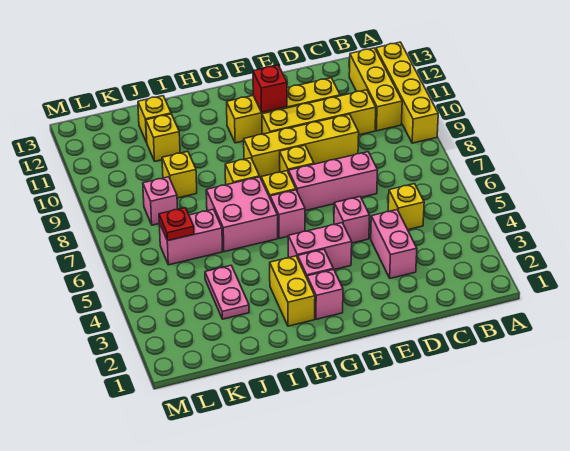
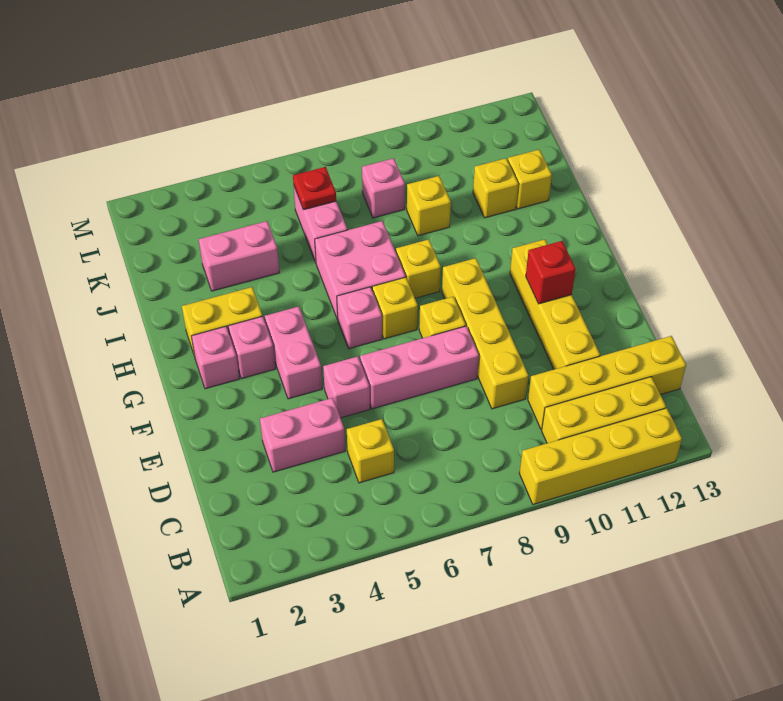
yellow 1x4 brick [262,90,376,135] -> yellow 1x4 brick turned to [528,336,686,430]
pink 1x3 brick [289,152,378,211] -> pink 1x3 brick turned to [360,326,479,409]
pink 1x2 plate [205,265,249,319] -> pink 1x2 brick [199,221,280,291]

